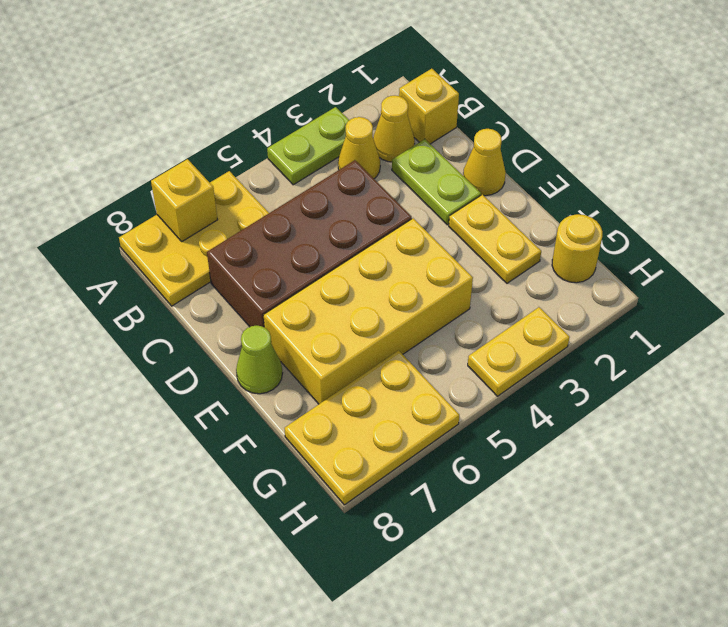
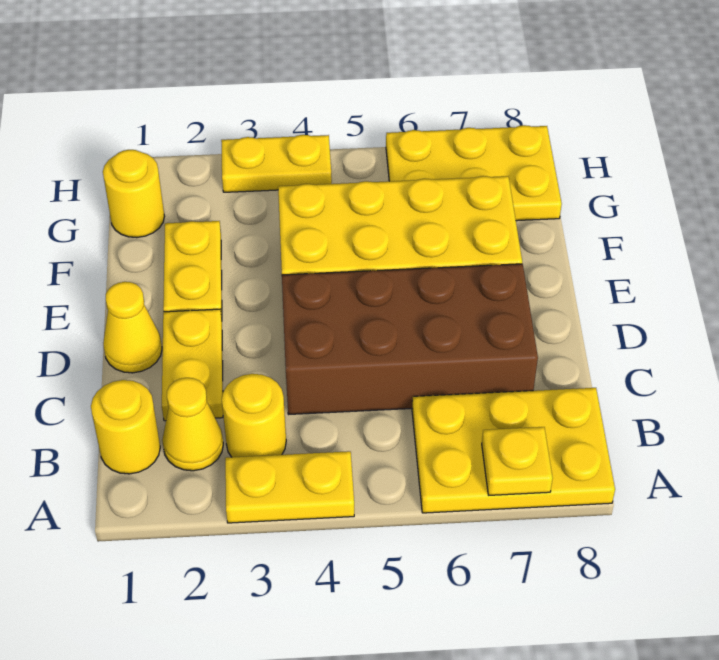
lime 1x2 plate [267,107,349,185] -> yellow 1x2 plate [225,451,354,523]
yellow 1x1 brick [151,159,218,241] -> yellow 1x1 plate [482,427,553,495]
yellow 1x1 brick [399,69,459,144] -> yellow 1x1 round brick [91,380,160,474]
yellow 1x1 cone [338,117,380,179] -> yellow 1x1 round brick [222,374,286,457]
lime 1x2 plate [392,139,481,225] -> yellow 1x2 plate [162,309,223,421]
lime 1x1 cone [236,326,282,394] -> none

